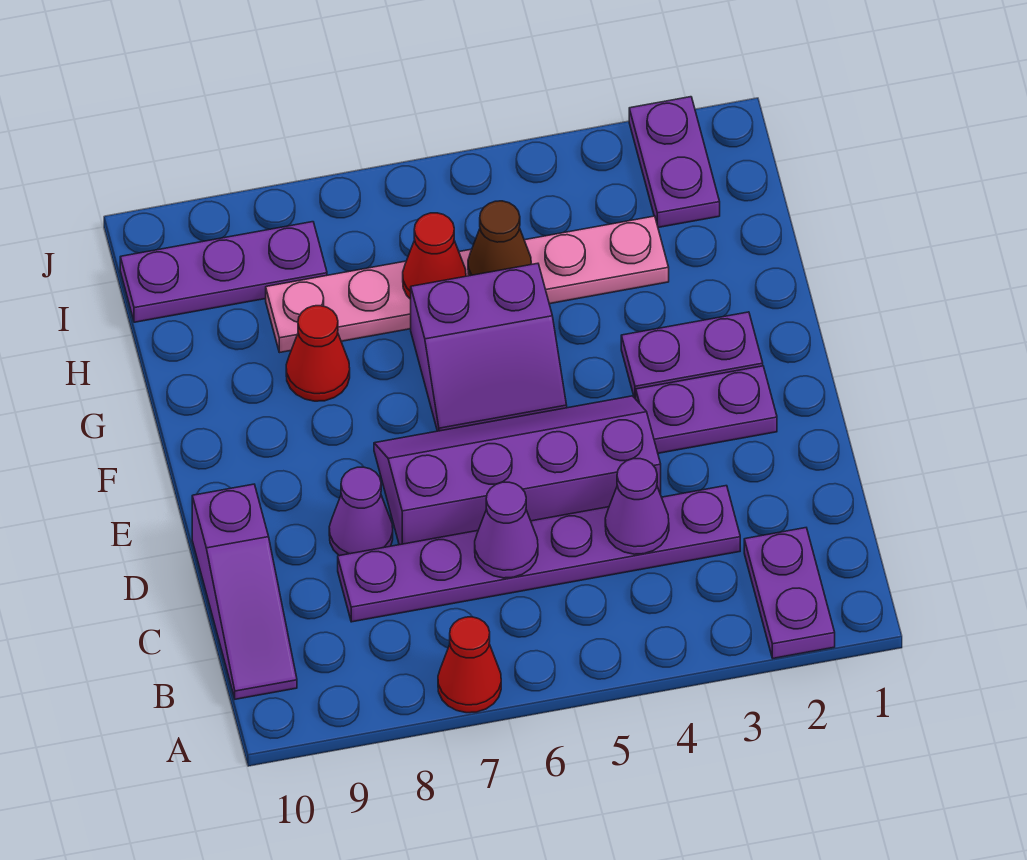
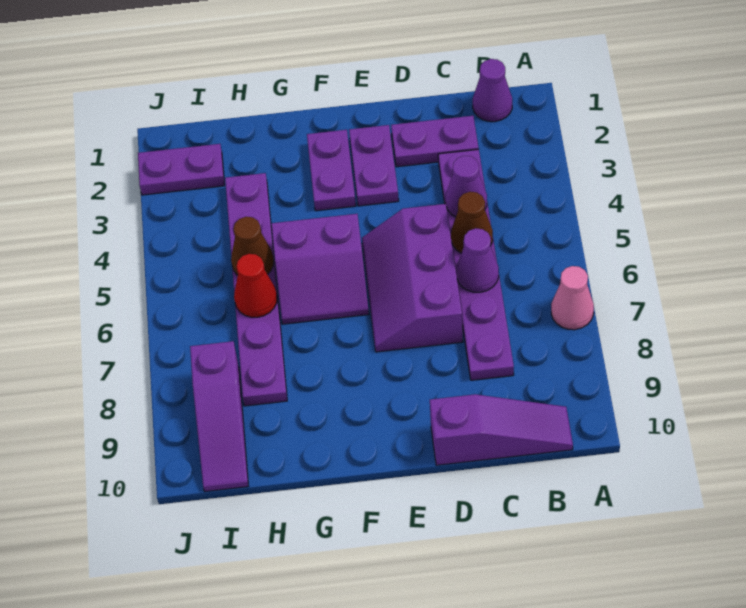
purple 1x2 plate [744,528,835,658] -> purple 1x2 plate moved to [391,116,479,167]
red 1x1 cone [438,617,501,713] -> pink 1x1 cone [551,266,594,330]
none -> brown 1x1 cone [451,192,493,253]
purple 2x4 slope [374,396,661,545] -> purple 2x3 slope [362,204,463,352]
purple 1x1 cone [329,467,393,556] -> purple 1x1 cone moved to [473,59,512,122]
purple 2x2 slope [411,263,567,431] -> purple 2x2 slope turned to [271,214,369,324]
red 1x1 cone [286,306,350,401] -> none
pink 1x6 plate [266,216,669,353] -> purple 1x6 plate [225,173,287,406]
purple 1x3 plate [120,222,327,322] -> purple 1x3 slope [190,341,248,492]

